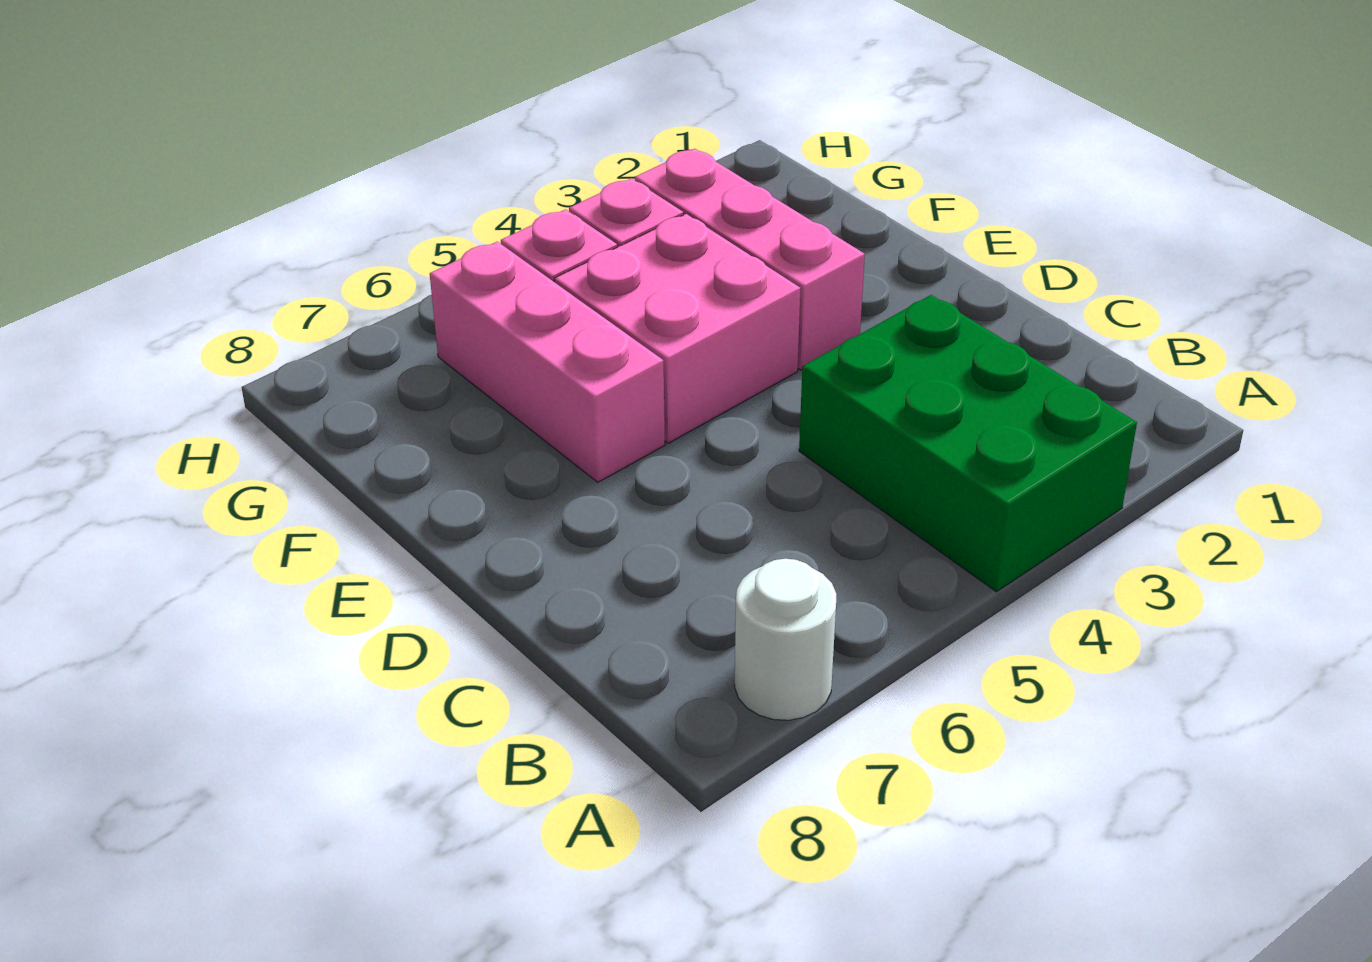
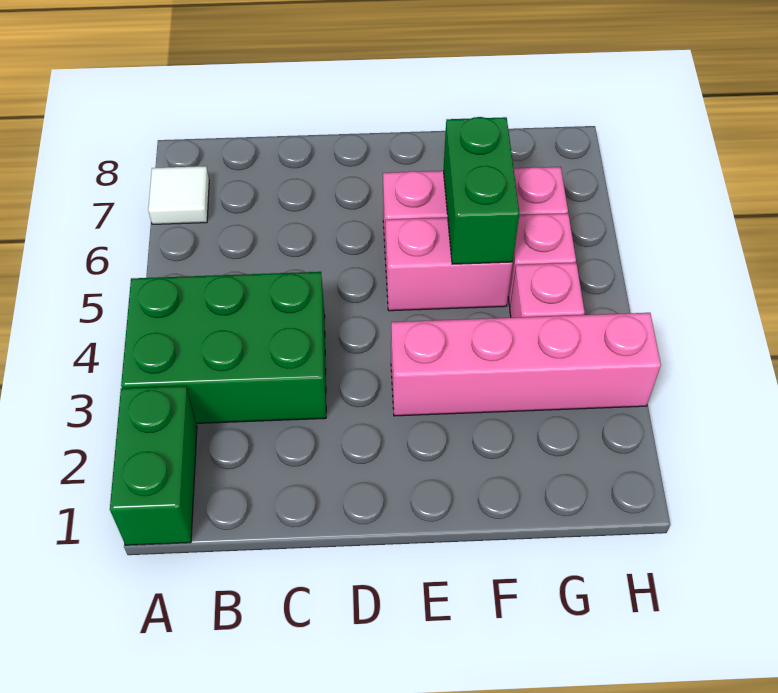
none -> green 1x2 brick [110,386,197,545]
white 1x1 round brick [735,559,836,720] -> white 1x1 tile [148,166,209,224]
pink 1x3 brick [635,149,865,370] -> pink 1x4 brick [391,313,661,416]
pink 2x2 brick [554,214,801,443] -> pink 1x2 brick [386,218,513,311]
none -> green 1x2 brick [443,117,519,264]

